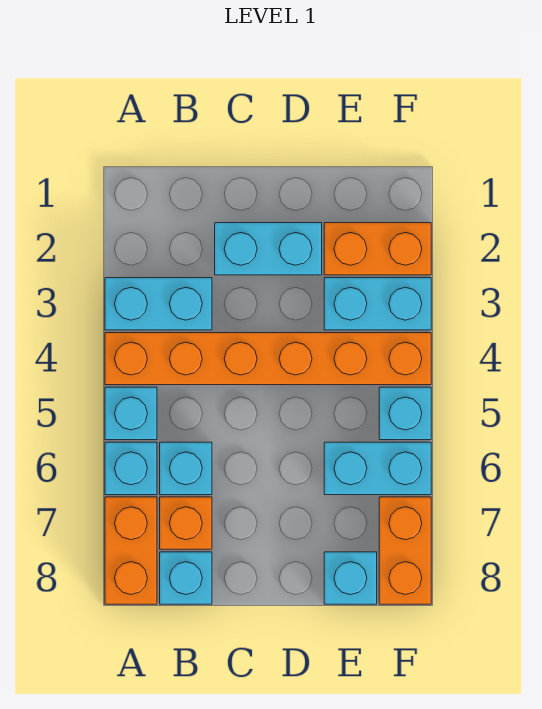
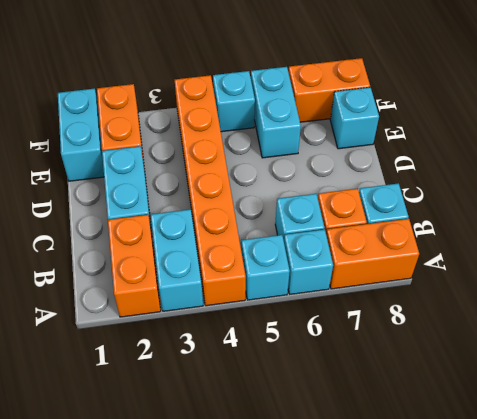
none -> orange 1x2 brick [108,215,161,317]
cyan 1x2 brick [324,278,431,330] -> cyan 1x2 brick moved to [58,89,104,181]

